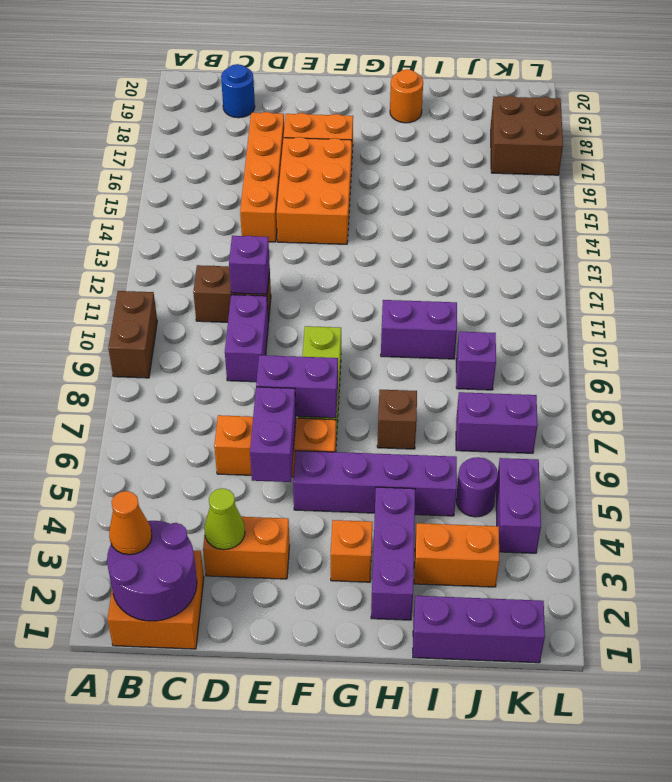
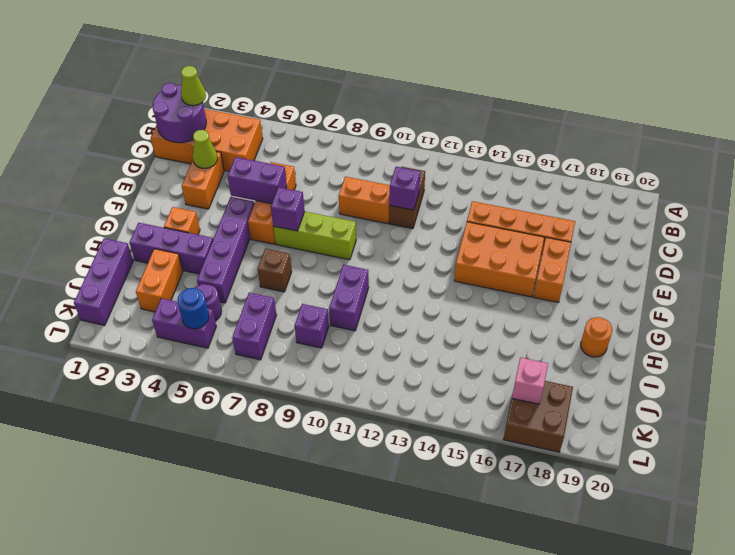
brown 1x2 brick [108,291,157,378] -> none
orange 2x2 brick [108,550,204,649] -> orange 2x4 brick [151,109,263,171]
orange 1x1 cone [109,491,152,555] -> lime 1x1 cone [181,66,206,106]
blue 1x1 round brick [221,64,255,118] -> blue 1x1 round brick moved to [177,288,209,329]
purple 1x2 brick [225,295,268,382] -> orange 1x2 brick [339,177,390,224]
purple 1x2 brick [256,355,338,418] -> purple 1x1 brick [271,187,305,231]
none -> pink 1x1 brick [512,357,548,404]

